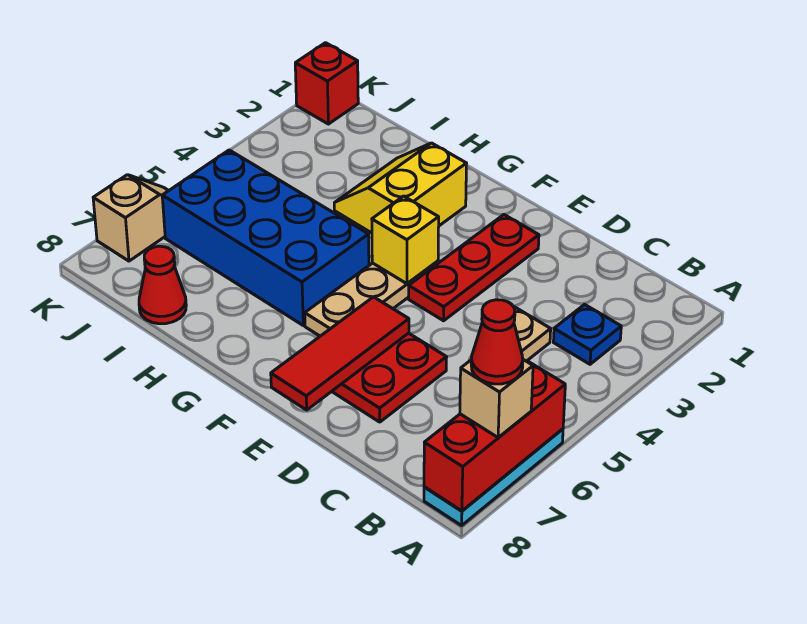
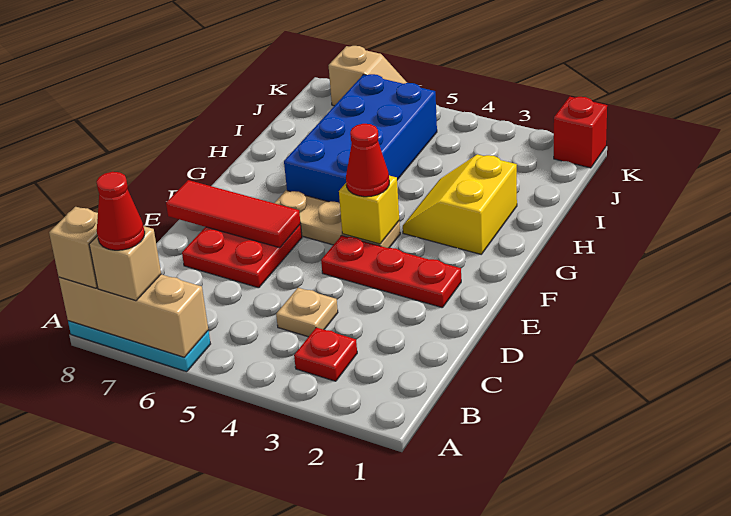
red 1x3 brick [424,361,565,511] -> tan 1x3 brick [59,274,208,357]
none -> tan 1x1 brick [49,207,98,288]
blue 1x1 plate [553,304,621,364] -> red 1x1 plate [294,327,357,381]
yellow 2x2 slope [334,143,467,233] -> yellow 2x2 slope turned to [403,154,517,254]
red 1x1 cone [139,246,186,324] -> red 1x1 cone moved to [346,124,389,197]

